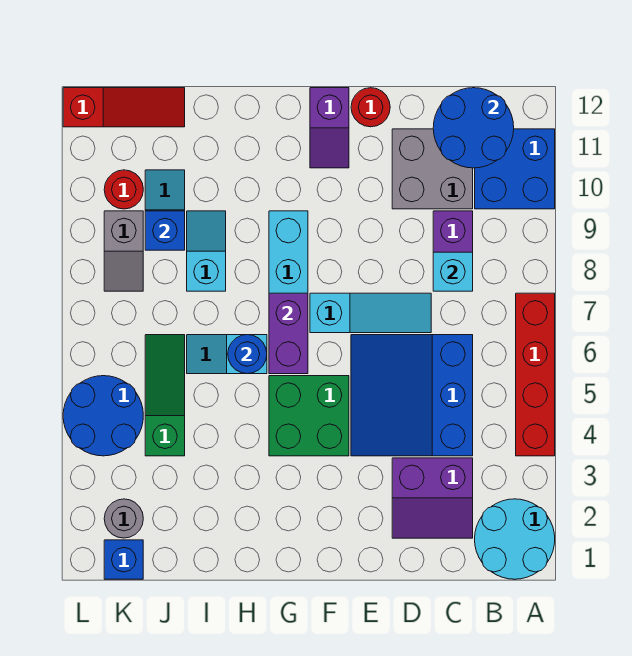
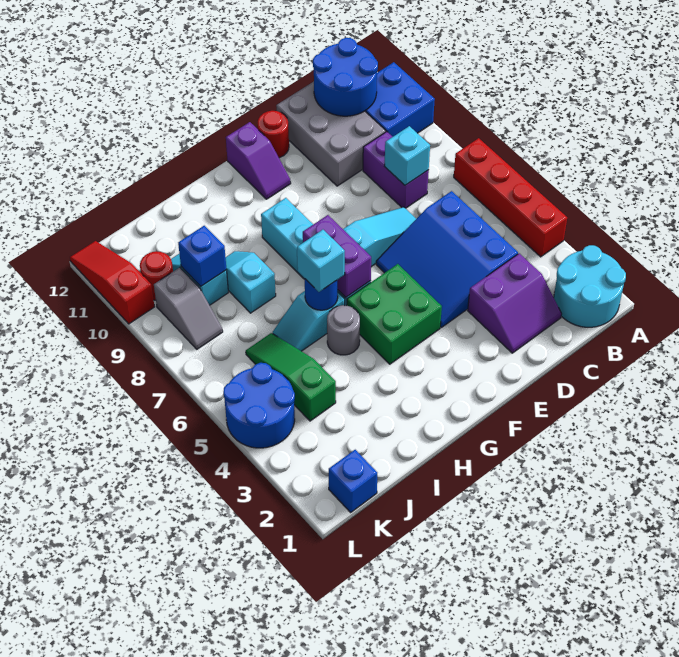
grey 2x2 brick [392,129,473,209] -> grey 2x3 brick [276,82,386,186]
none -> cyan 1x1 brick [297,230,345,292]
red 1x3 slope [63,88,185,127] -> red 1x3 slope turned to [70,241,155,324]
grey 1x1 round brick [104,499,143,538] -> grey 1x1 round brick moved to [327,305,360,355]

